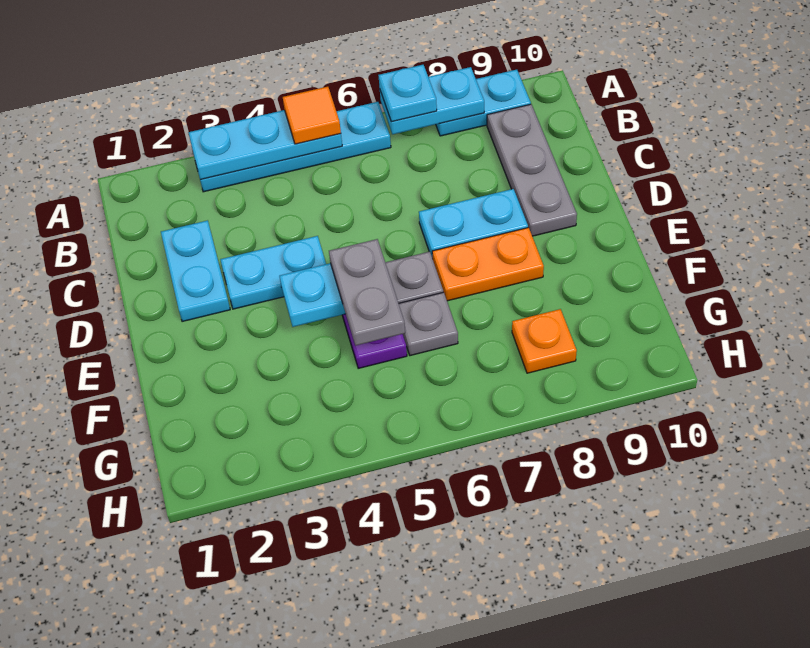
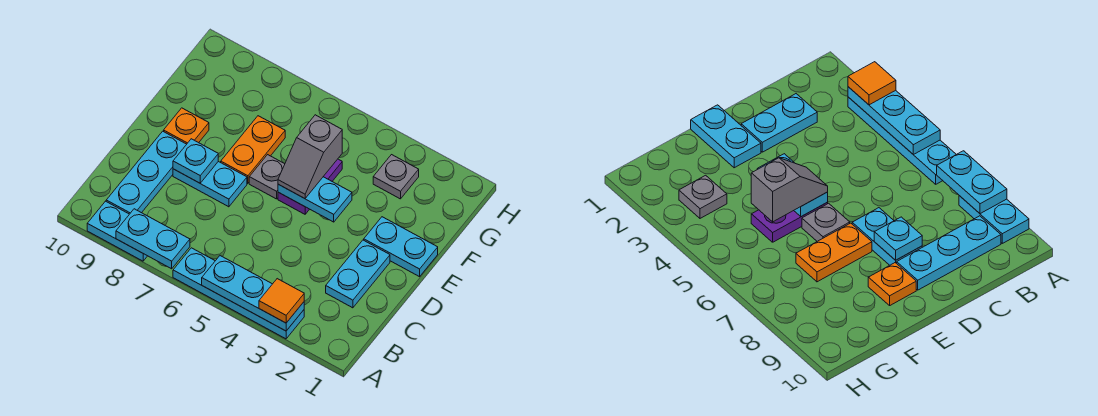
orange 1x1 tile [283,87,341,144] -> orange 1x1 tile moved to [259,279,304,323]
cyan 1x1 plate [378,65,437,122] -> cyan 1x1 plate moved to [173,139,218,183]
grey 1x3 plate [487,104,577,236] -> cyan 1x3 plate [106,131,187,214]
cyan 1x2 plate [220,236,326,309] -> cyan 1x2 plate moved to [364,217,438,277]
grey 1x2 plate [329,239,405,346] -> grey 1x2 slope [278,115,342,199]
orange 1x2 plate [432,228,544,301] -> orange 1x2 plate turned to [221,116,285,183]
grey 1x1 plate [399,292,458,356] -> grey 1x1 plate moved to [373,155,419,199]
orange 1x1 plate [512,309,577,373] -> orange 1x1 plate moved to [164,108,209,144]

